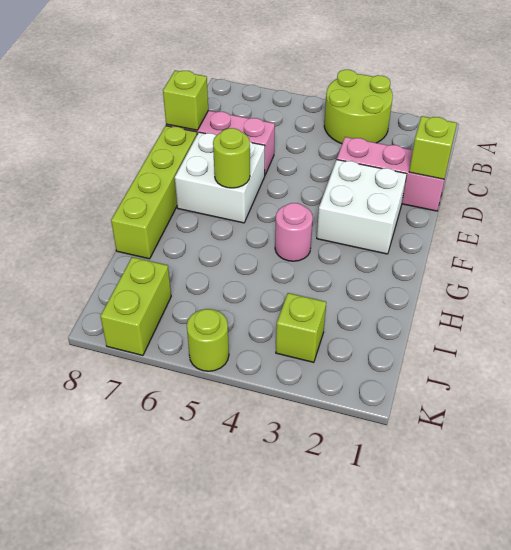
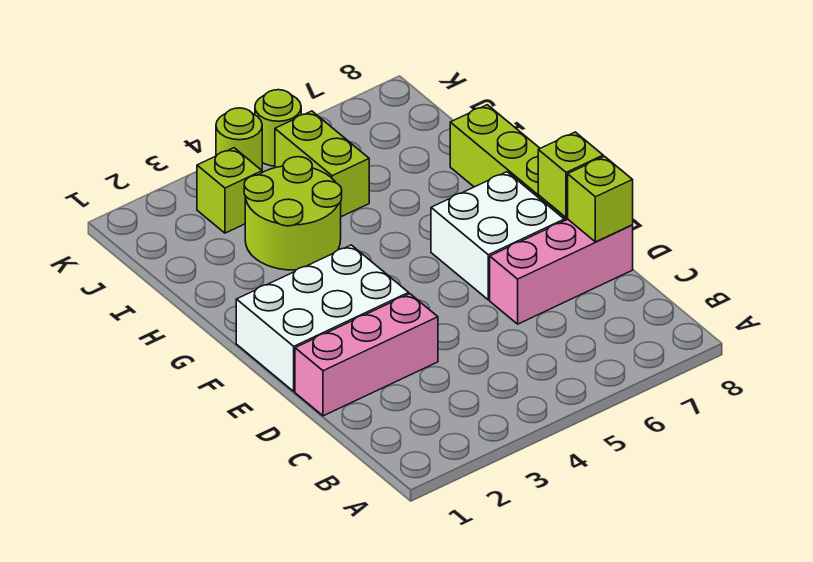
lime 2x2 round brick [324,70,393,144] -> lime 2x2 round brick moved to [244,157,342,270]
lime 1x1 brick [409,116,457,179] -> lime 1x1 brick moved to [538,132,603,218]
white 2x2 brick [317,160,407,254] -> white 2x3 brick [236,245,409,391]
lime 1x1 round brick [213,128,250,188] -> lime 1x1 round brick moved to [216,108,262,170]
pink 1x1 round brick [275,203,313,261] -> none
lime 1x2 brick [100,257,171,356] -> lime 1x2 brick moved to [275,111,369,217]

